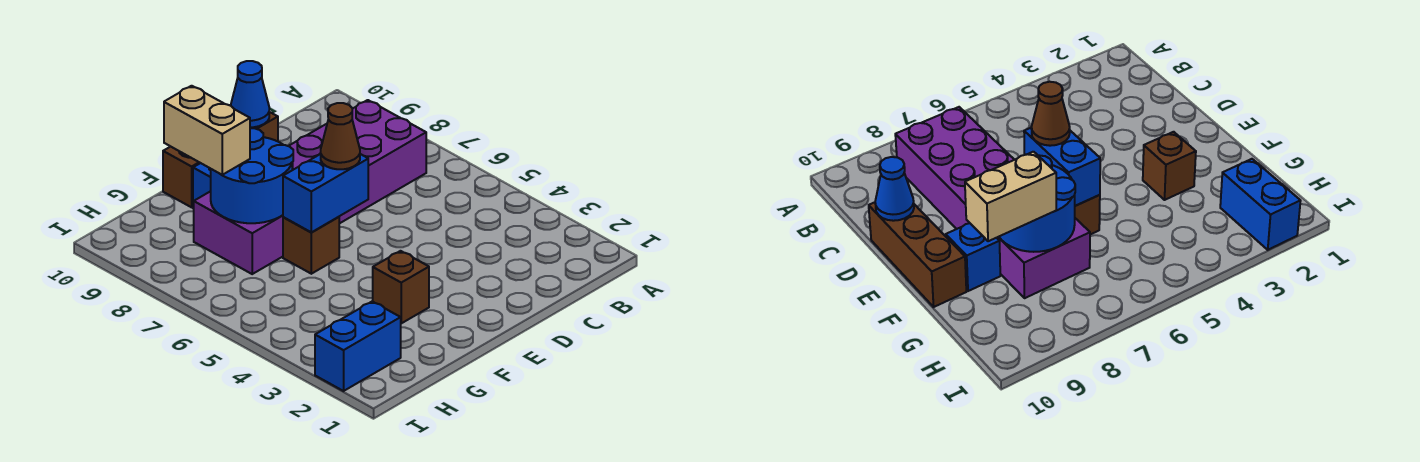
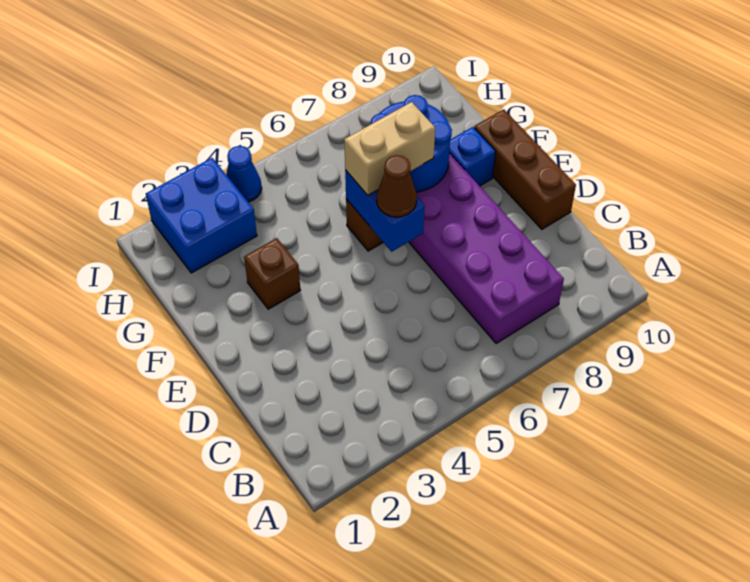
blue 1x1 cone [231,61,269,127] -> blue 1x1 cone moved to [226,146,262,202]
tan 1x2 brick [164,86,250,175] -> tan 1x2 brick moved to [344,102,435,195]
blue 1x2 brick [315,301,401,391] -> blue 2x2 brick [146,158,257,273]

